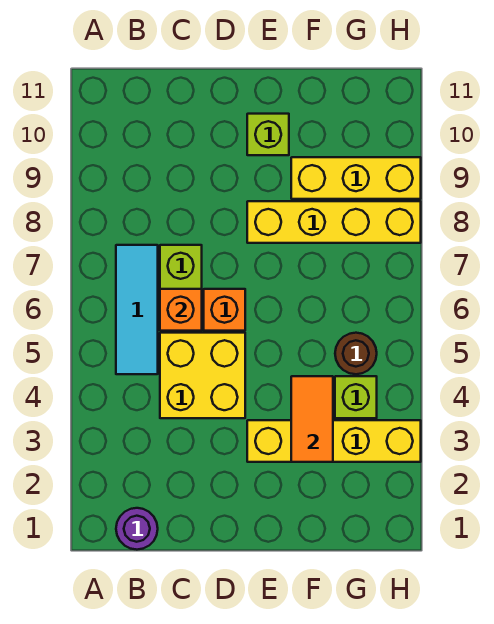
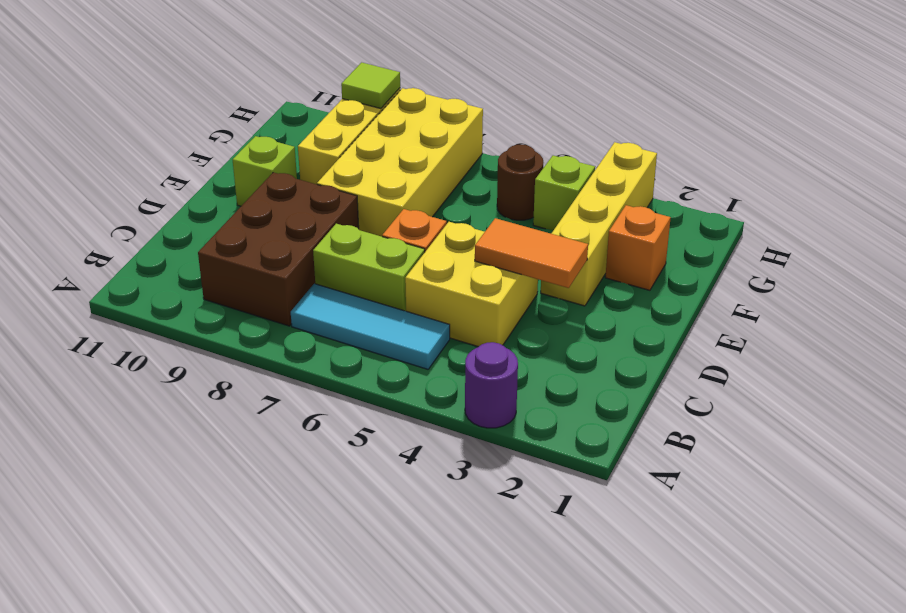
purple 1x1 round brick [116,508,158,550] -> purple 1x1 round brick moved to [465,342,518,428]
none -> brown 2x3 brick [198,172,359,326]
orange 1x1 brick [160,289,202,331] -> orange 1x1 brick moved to [605,205,671,290]
yellow 1x4 brick [247,201,421,243] -> yellow 2x4 brick [317,88,483,237]
orange 1x2 tile [291,376,333,462] -> orange 1x2 tile moved to [475,218,588,288]
none -> lime 1x1 tile [341,62,400,109]

